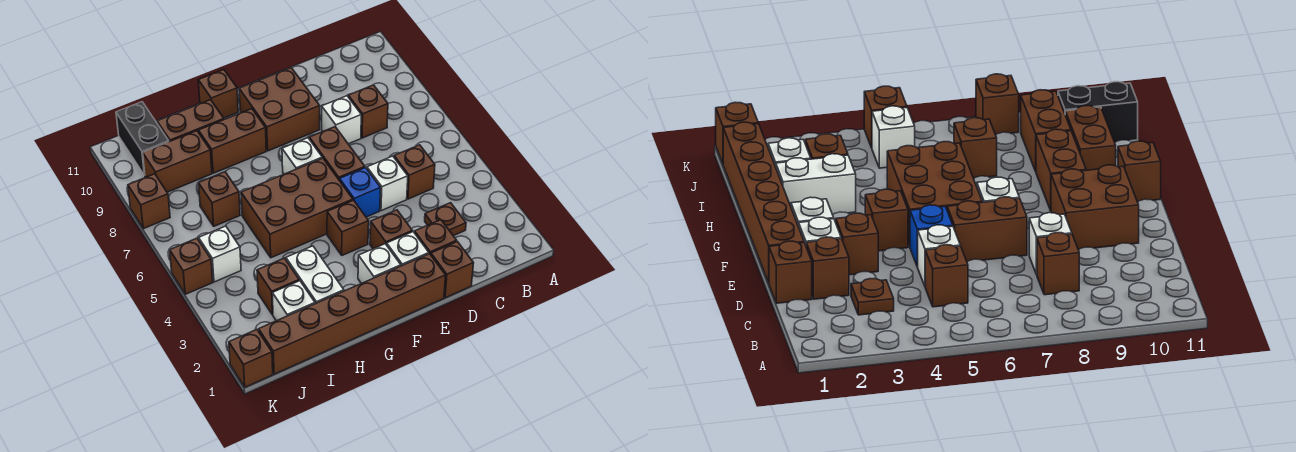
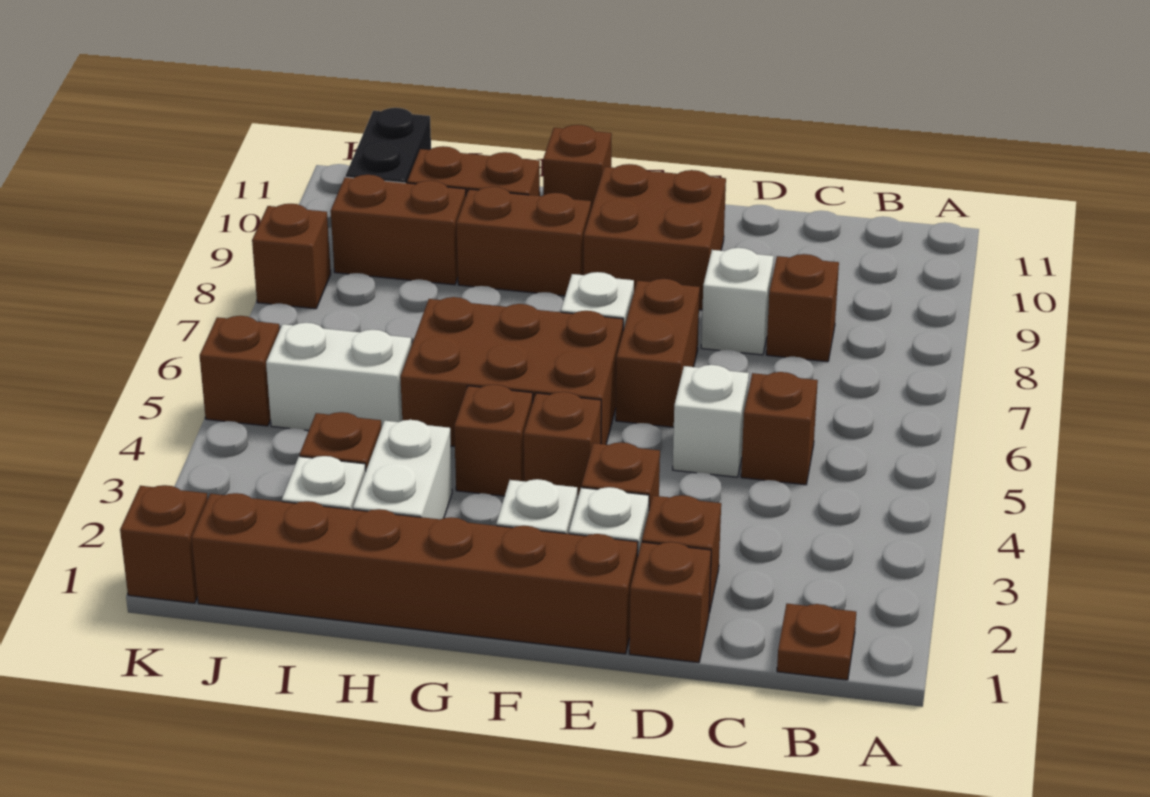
brown 1x1 plate [425,203,466,236] -> brown 1x1 plate moved to [777,604,856,680]
blue 1x1 brick [340,168,380,217] -> none
brown 1x1 brick [199,172,240,226] -> brown 1x1 brick moved to [454,385,533,496]
white 1x1 brick [199,226,241,282] -> white 1x2 brick [266,323,412,431]

